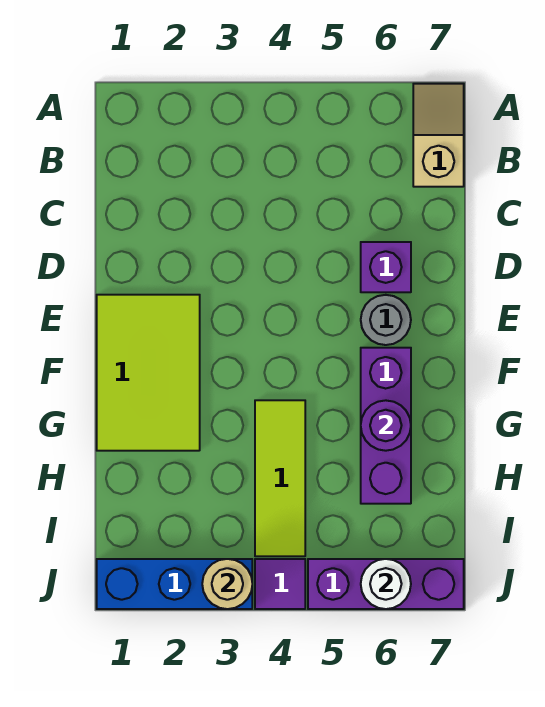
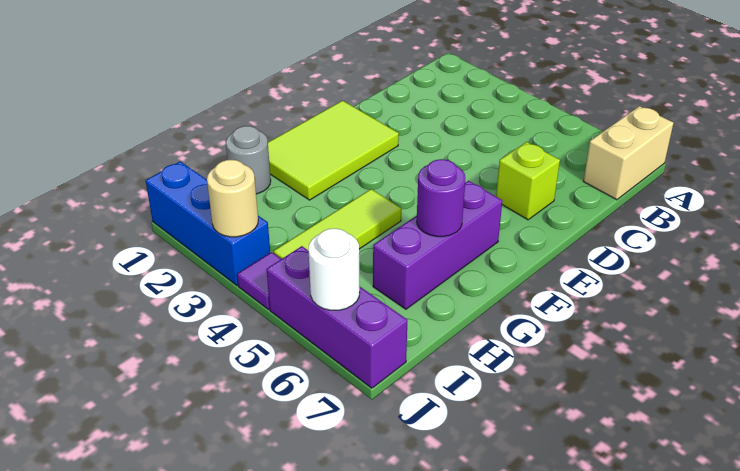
tan 1x2 slope [413,84,464,187] -> tan 1x2 brick [583,106,673,200]
purple 1x1 brick [361,242,411,292] -> lime 1x1 brick [496,142,560,220]
grey 1x1 round brick [361,295,411,345] -> grey 1x1 round brick moved to [226,126,271,194]

